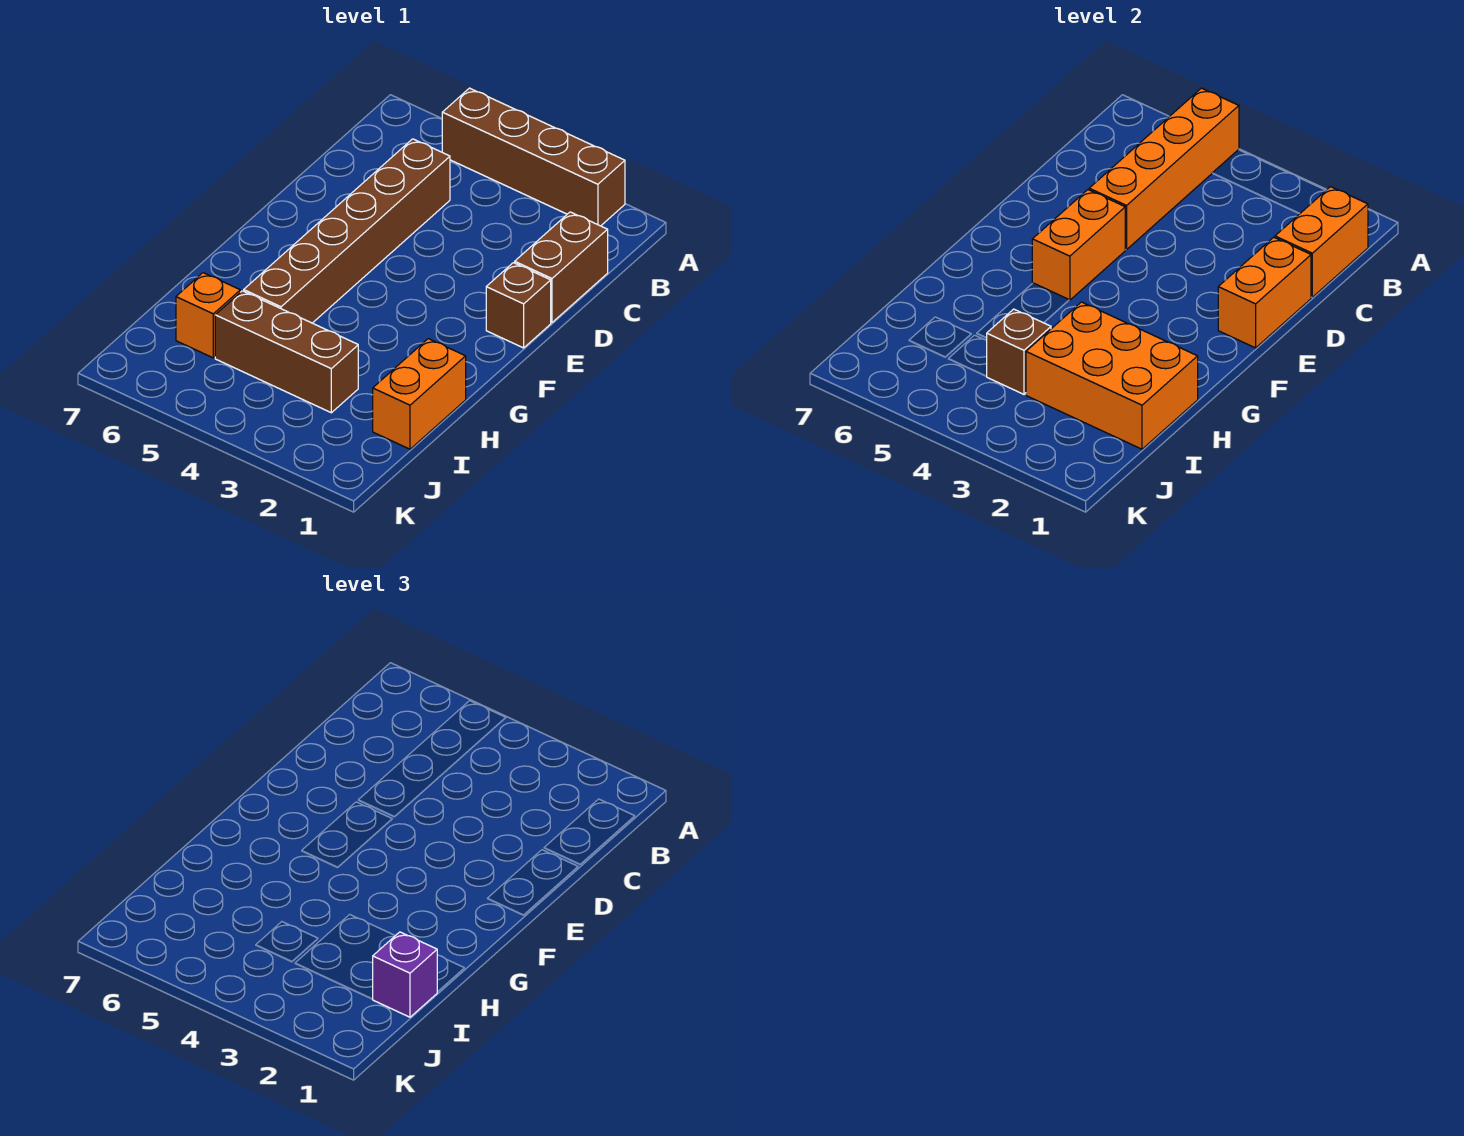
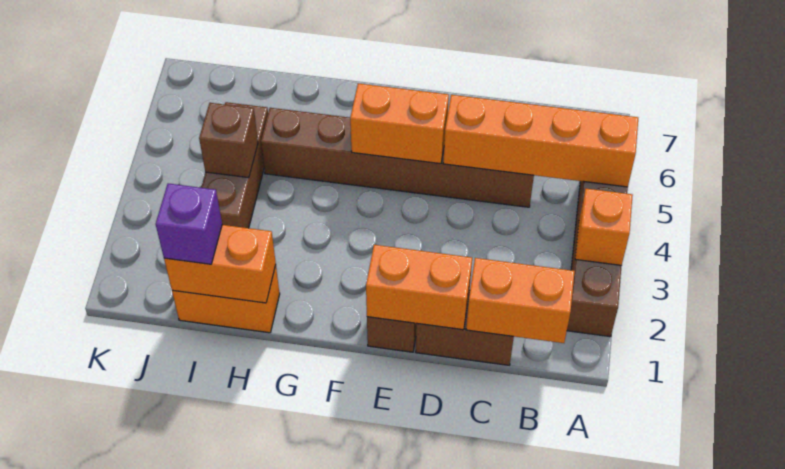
orange 2x3 brick [1026,302,1198,449] -> orange 1x2 brick [164,225,276,303]
orange 1x1 brick [176,273,240,358] -> orange 1x1 brick moved to [575,189,633,265]

